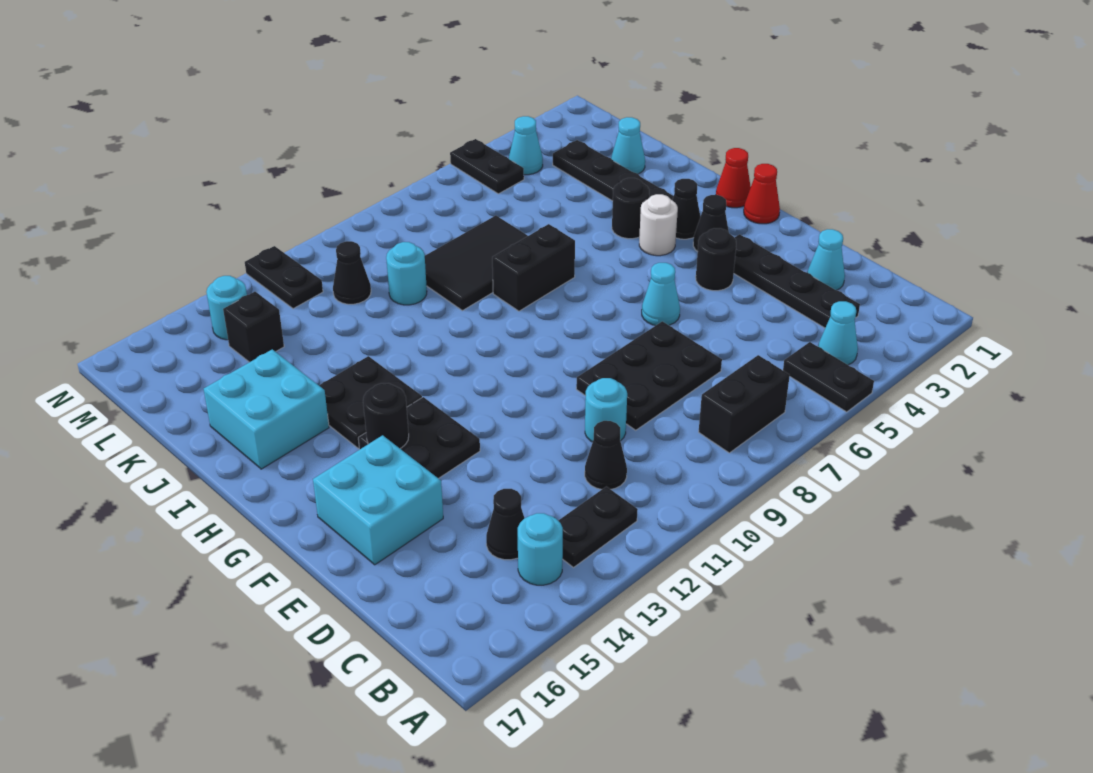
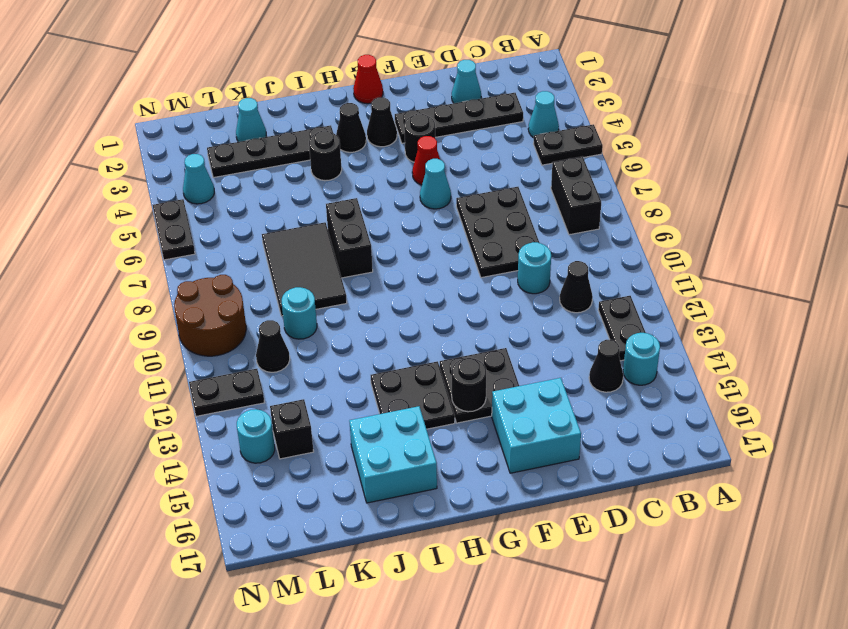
red 1x1 cone [716,148,751,208] -> red 1x1 cone moved to [412,136,440,185]
white 1x1 round brick [639,194,678,256] -> none
black 1x2 plate [450,139,524,194] -> black 1x2 plate turned to [153,199,195,260]
none -> brown 2x2 round brick [174,275,246,356]

